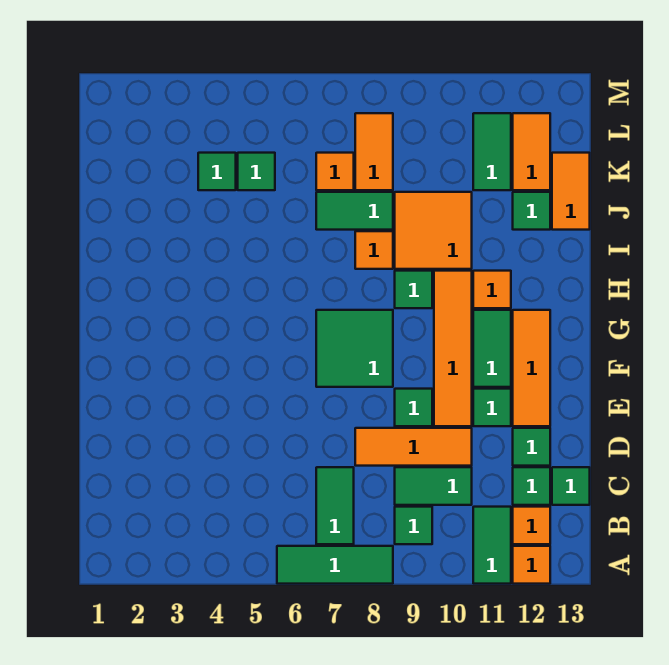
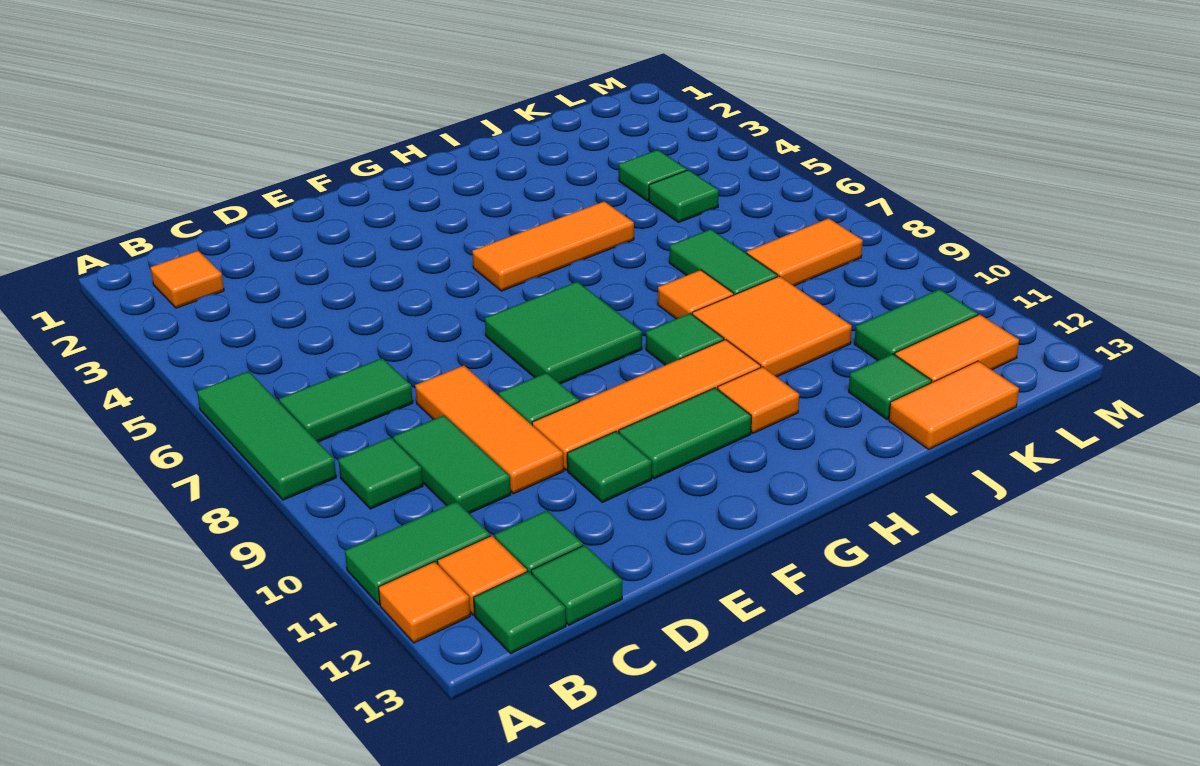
green 1x1 tile [513,428,550,466] -> green 1x1 tile moved to [474,571,566,654]
orange 1x3 tile [513,310,550,426] -> orange 1x3 tile moved to [472,201,634,291]
orange 1x1 tile [316,153,354,190] -> orange 1x1 tile moved to [150,251,224,308]

